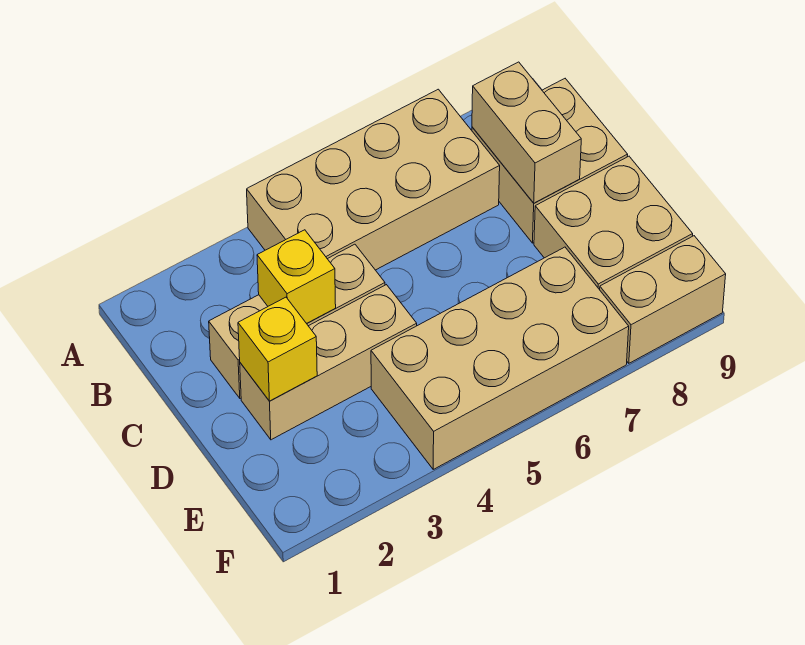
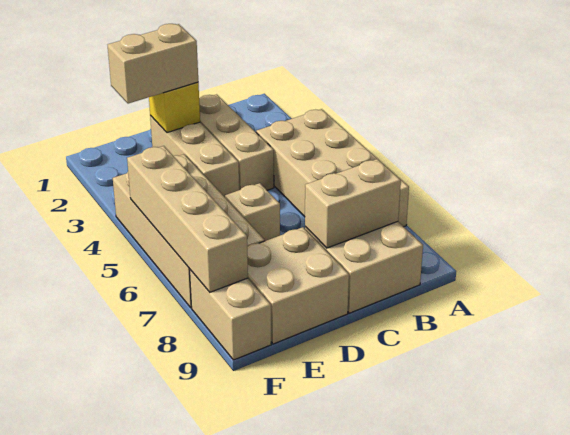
yellow 1x1 brick [257,230,336,323] -> none
none -> tan 1x2 brick [108,24,198,104]
none -> tan 1x1 brick [225,183,280,241]
none -> tan 1x4 brick [127,146,248,292]

